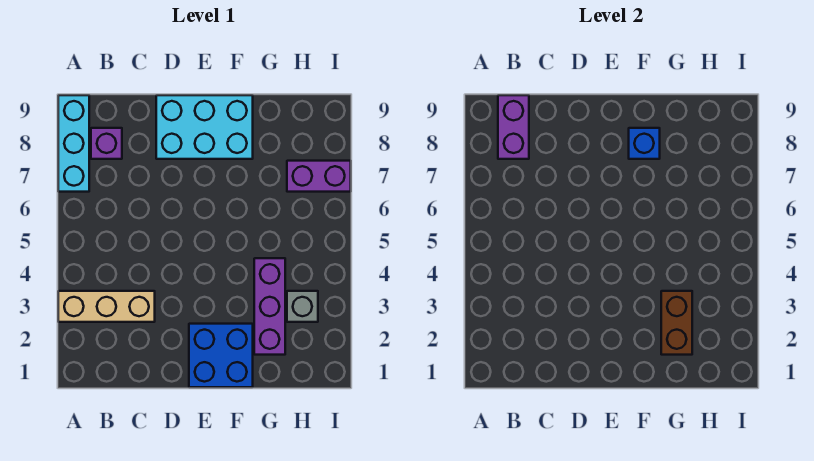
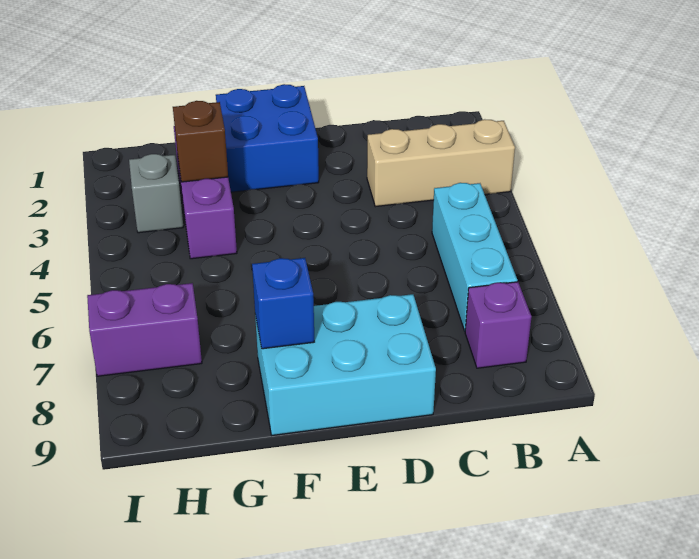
cyan 1x3 brick [58,95,89,192] -> cyan 1x3 brick moved to [432,183,518,331]
purple 1x2 brick [498,95,529,159] -> none
brown 1x2 brick [661,291,692,355] -> brown 1x1 brick [173,101,228,182]

